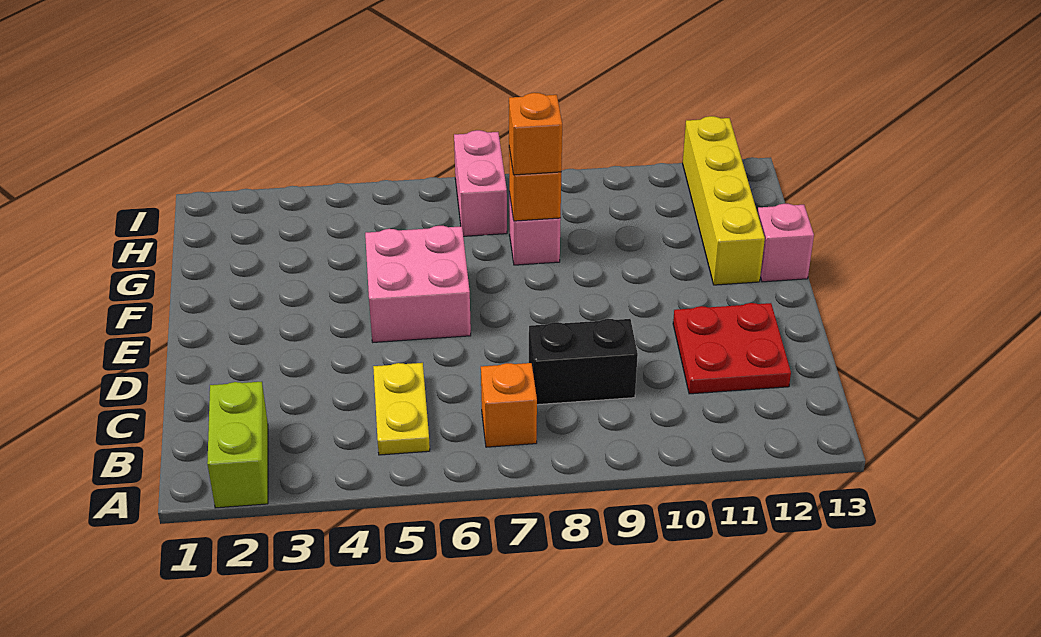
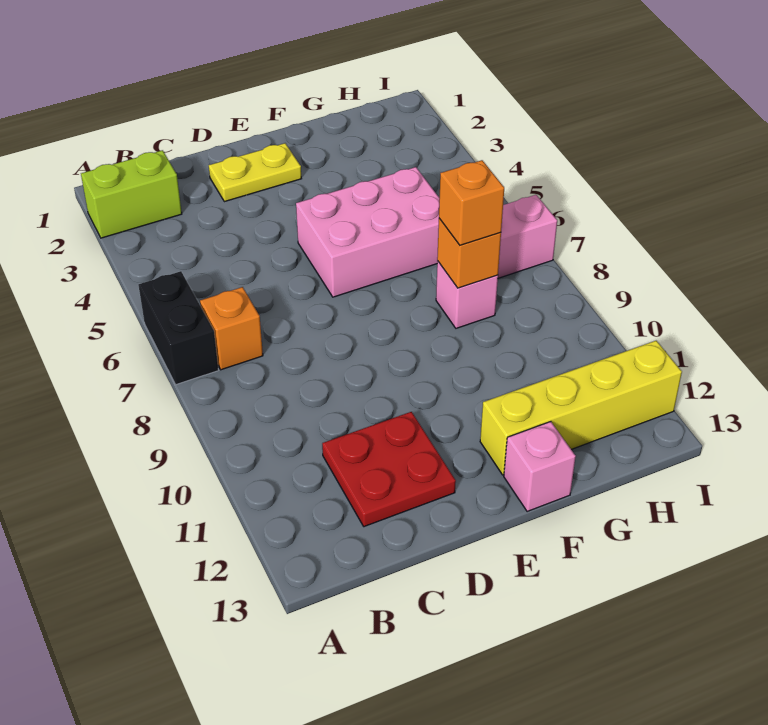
yellow 1x2 plate [373,363,430,455] -> yellow 1x2 plate moved to [209,143,301,202]
black 1x2 brick [529,319,638,405] -> black 1x2 brick moved to [138,271,218,385]
pink 2x2 brick [365,226,471,342] -> pink 2x3 brick [296,167,440,297]

